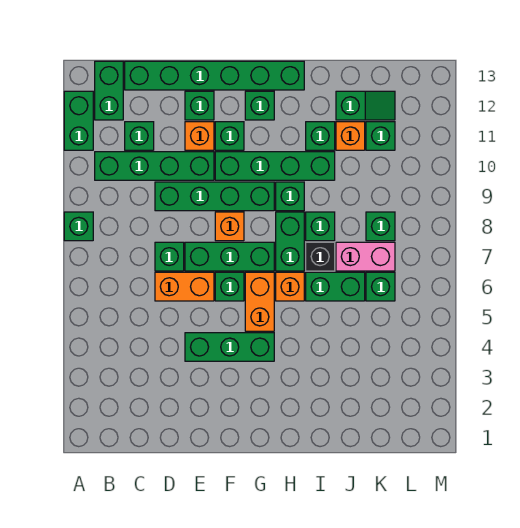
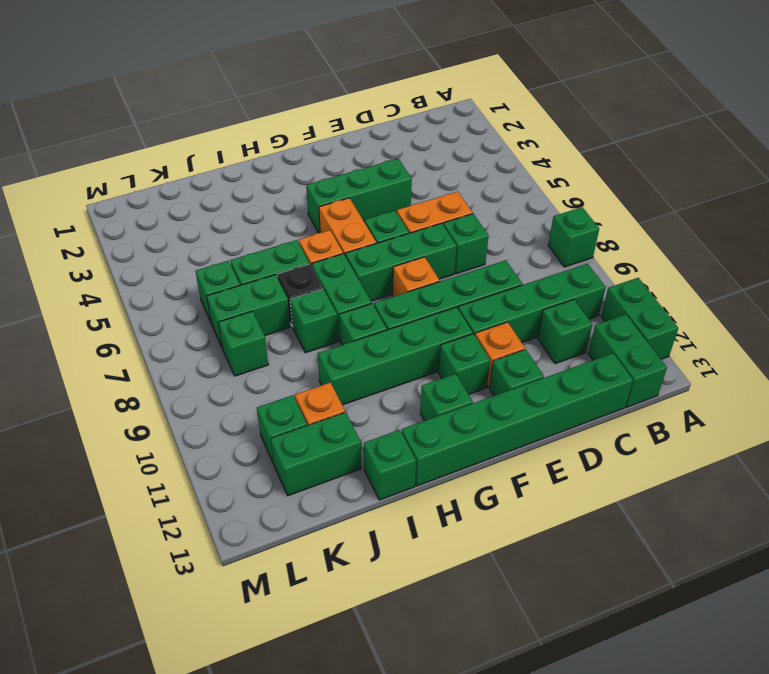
green 1x1 brick [306,122,335,150] -> green 1x1 brick moved to [364,430,416,500]
pink 1x2 brick [336,242,395,271] -> green 1x2 brick [207,275,290,349]
green 1x2 slope [336,91,395,120] -> green 1x2 brick [271,412,361,496]

